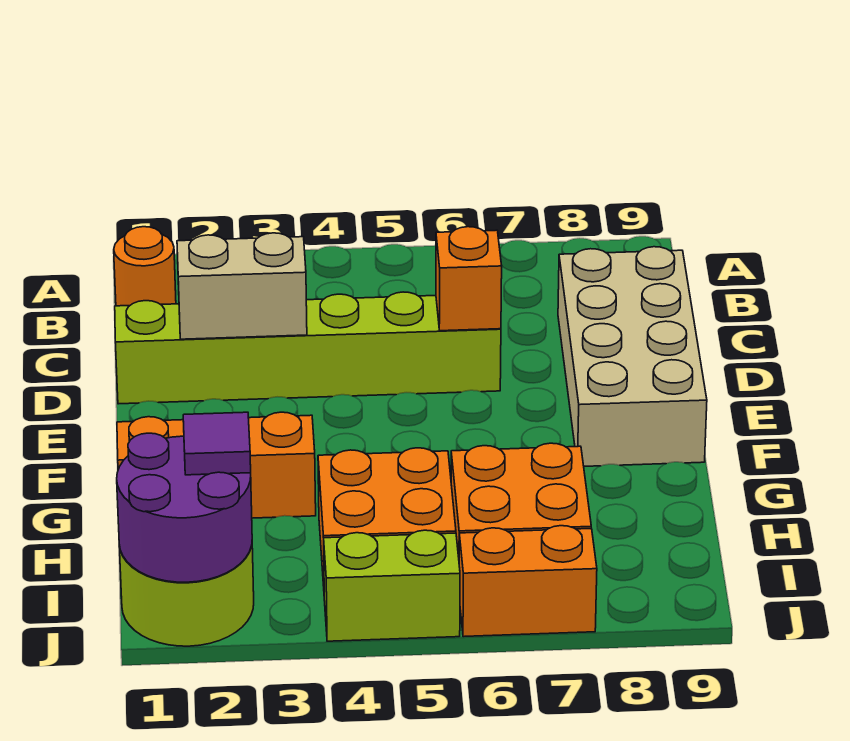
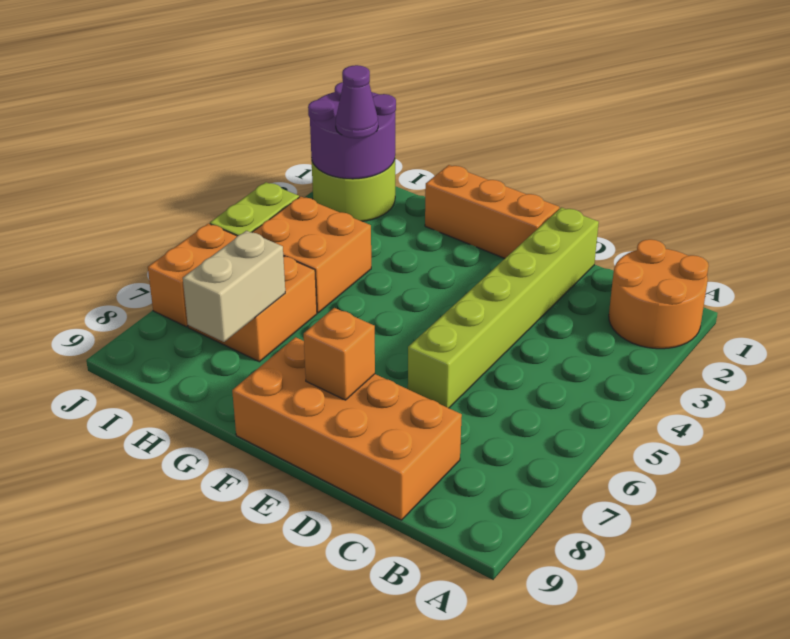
orange 1x1 round brick [114,227,176,306] -> orange 2x2 round brick [609,239,709,349]
tan 2x4 brick [558,247,707,466] -> orange 2x4 brick [232,337,462,520]
tan 1x2 brick [177,233,307,339] -> tan 1x2 brick moved to [183,231,285,342]
orange 1x1 brick [436,227,502,331] -> orange 1x1 brick moved to [304,308,375,400]
orange 1x3 brick [117,412,316,518] -> orange 1x3 brick turned to [425,165,559,258]
purple 1x1 tile [183,412,251,475] -> purple 1x1 cone [336,65,378,138]

